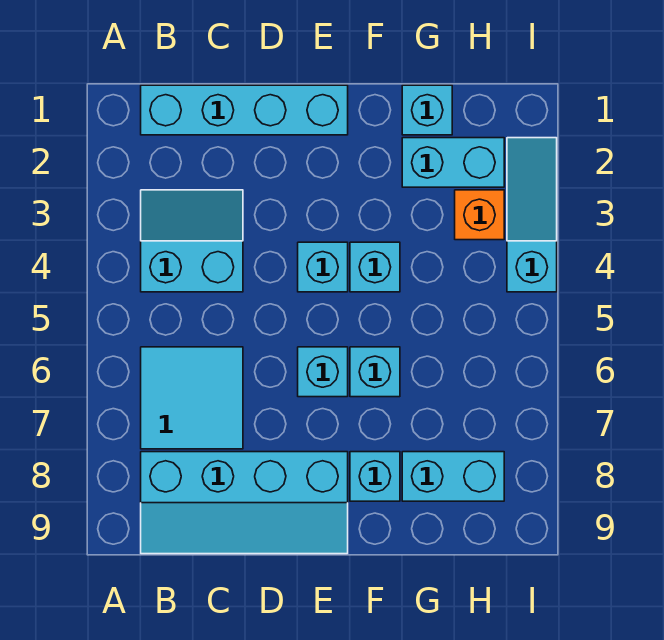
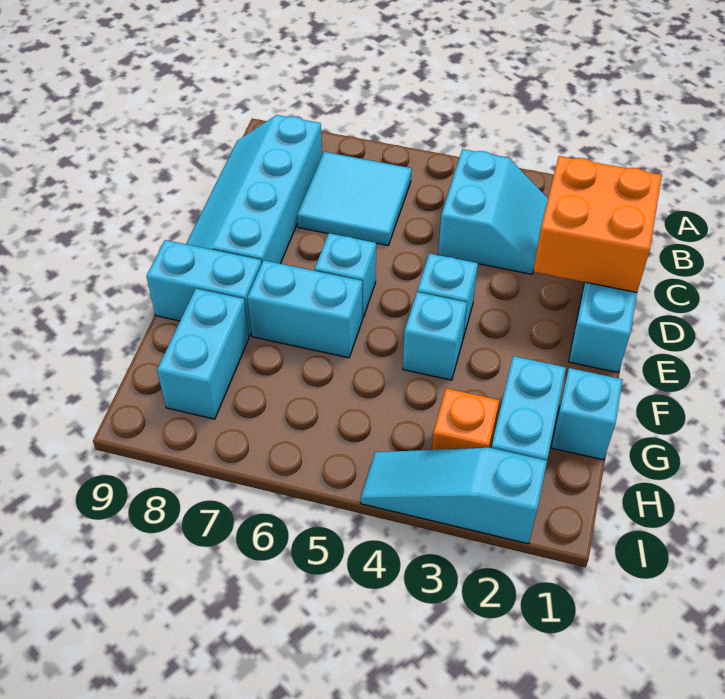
none -> orange 2x2 brick [533,156,662,292]
cyan 1x1 brick [350,347,400,397] -> cyan 1x2 brick [247,260,362,358]
cyan 1x1 brick [350,452,400,501] -> cyan 1x2 brick [146,240,262,336]
cyan 1x3 slope [507,138,557,292] -> cyan 1x3 slope turned to [361,448,547,544]

